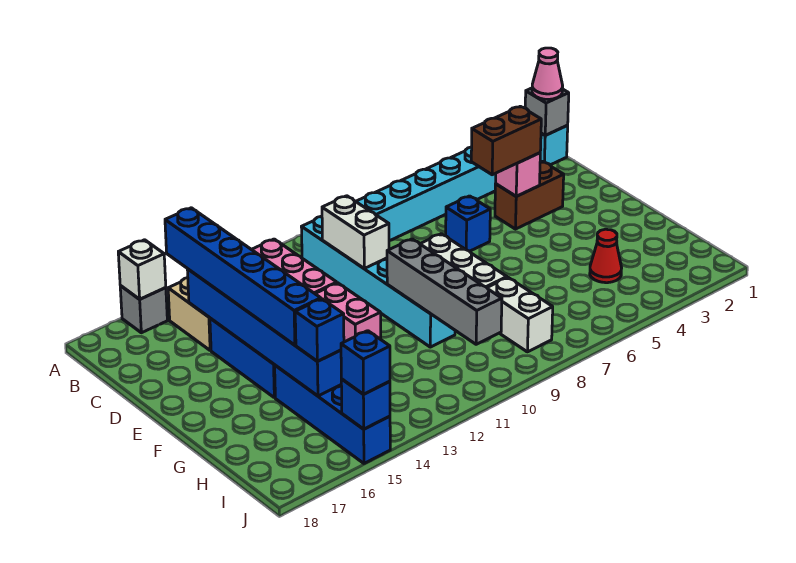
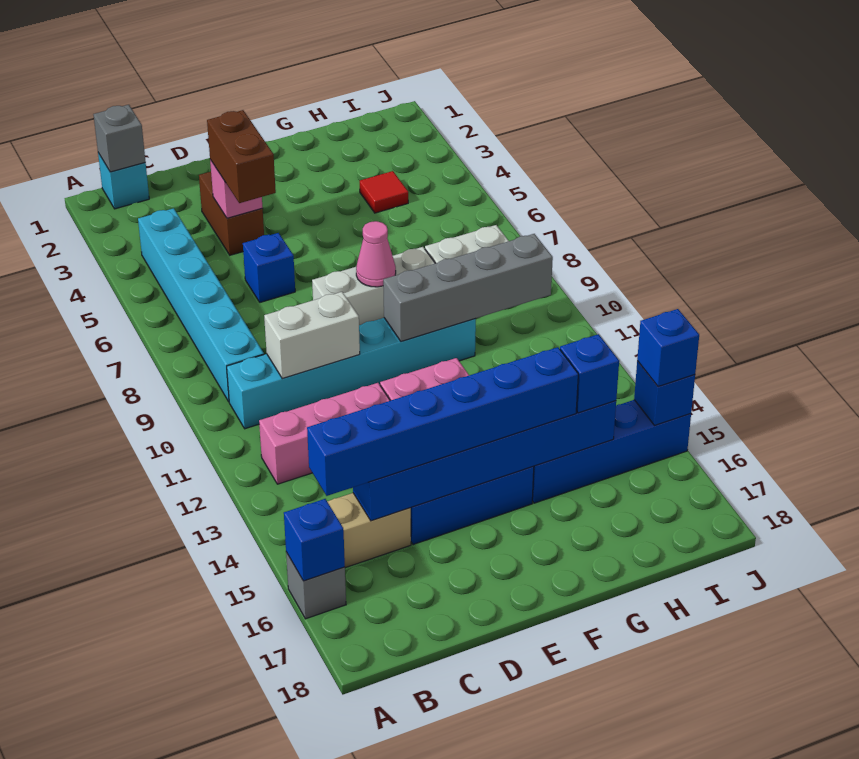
white 1x1 brick [118,240,166,299] -> blue 1x1 brick [284,499,345,581]
pink 1x1 cone [532,48,563,99] -> pink 1x1 cone moved to [356,221,396,287]
red 1x1 cone [590,229,622,283] -> red 1x1 tile [360,171,408,213]

